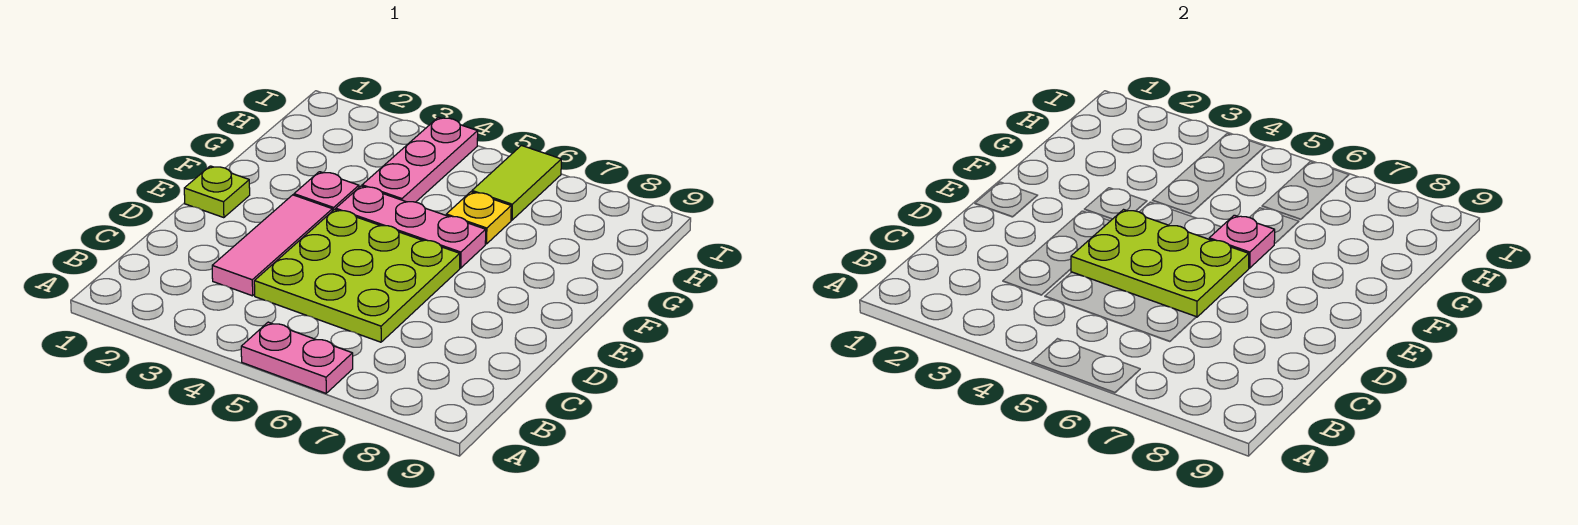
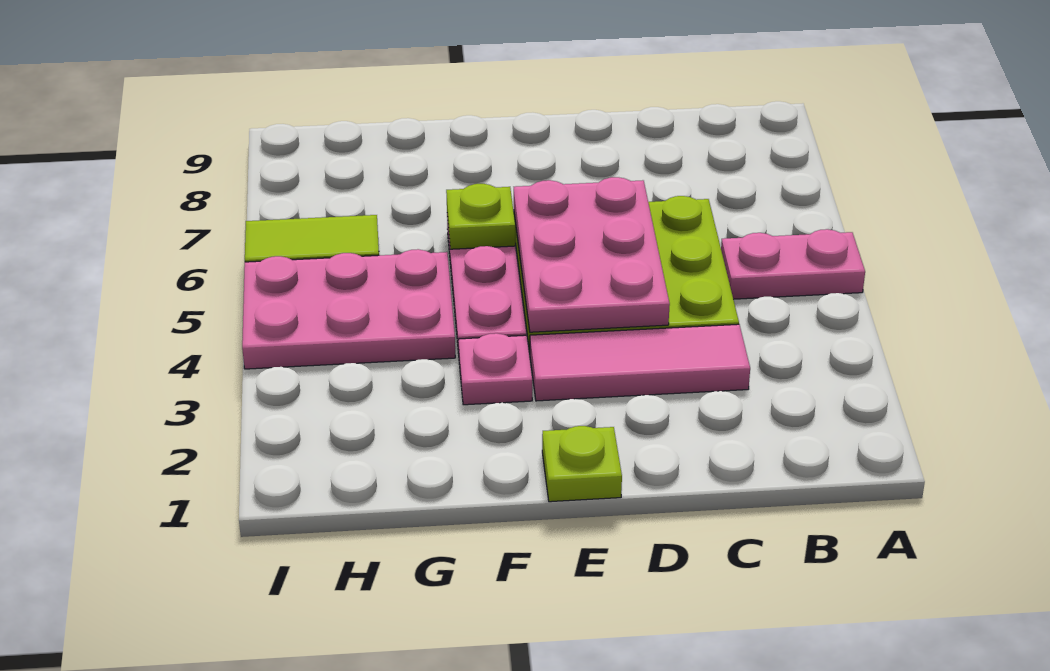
pink 1x2 plate [241,322,353,393] -> pink 1x2 plate turned to [721,229,865,299]
lime 2x3 plate [1071,210,1249,317] -> pink 2x3 plate [514,177,670,332]
pink 1x1 plate [1209,215,1275,268] -> lime 1x1 plate [446,184,515,249]
pink 1x3 plate [362,117,478,202] -> pink 2x3 plate [242,249,455,369]
yellow 1x1 plate [446,192,511,244] -> none

